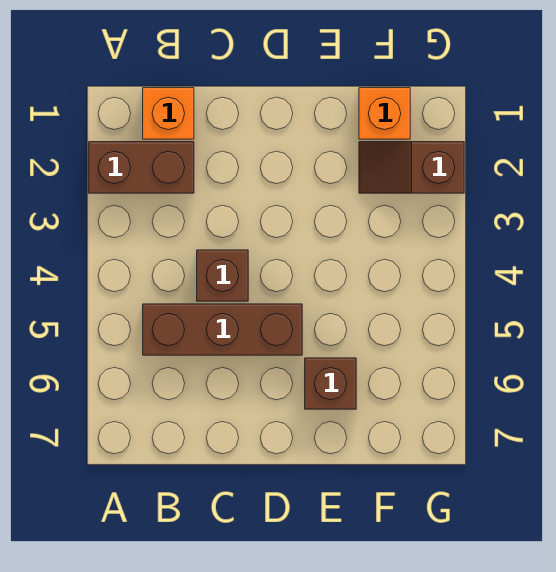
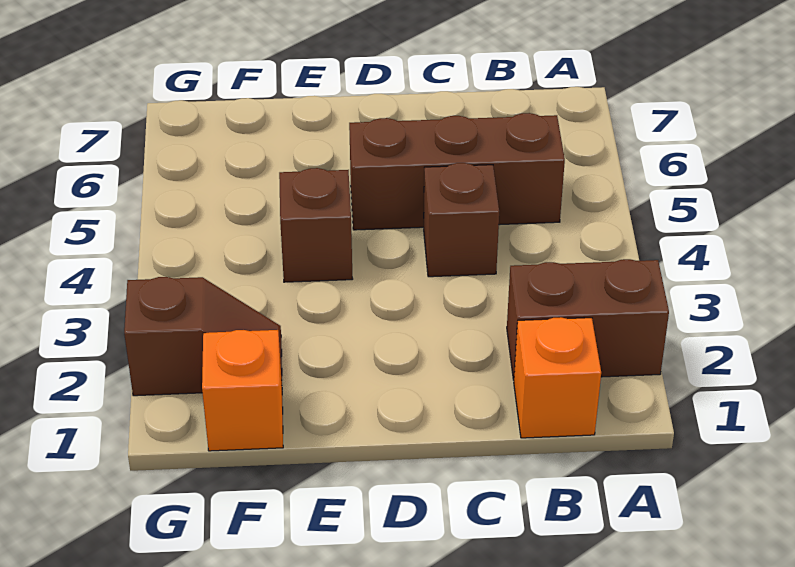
brown 1x1 brick [305,358,356,409] -> brown 1x1 brick moved to [279,168,353,282]

